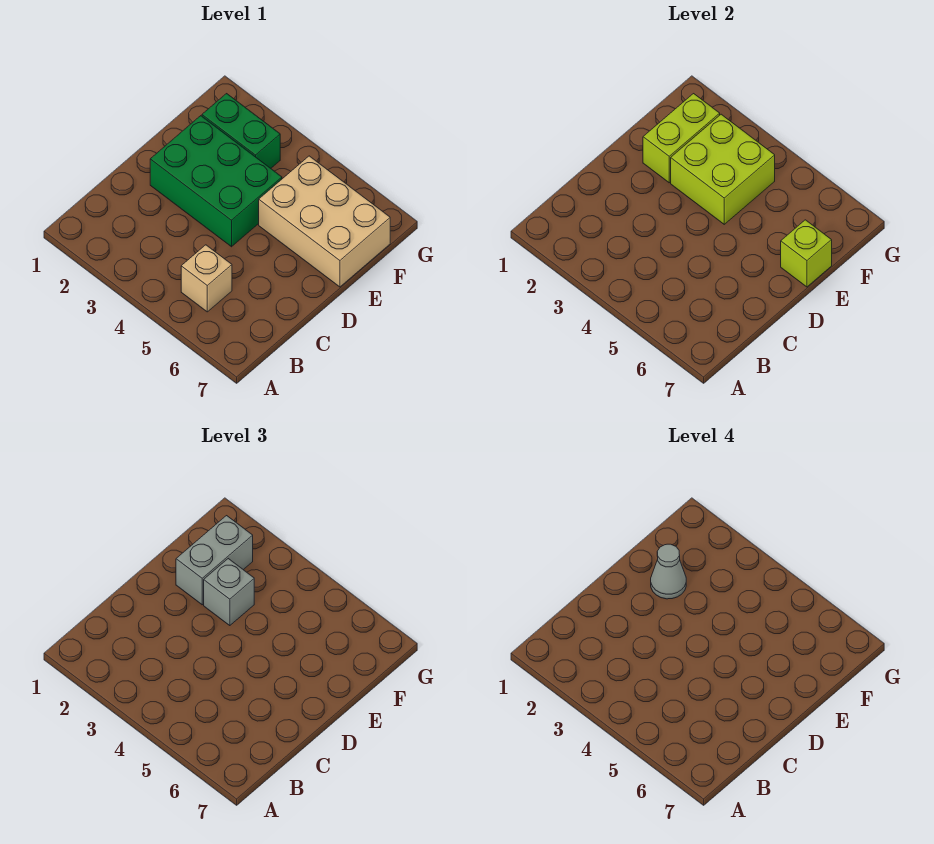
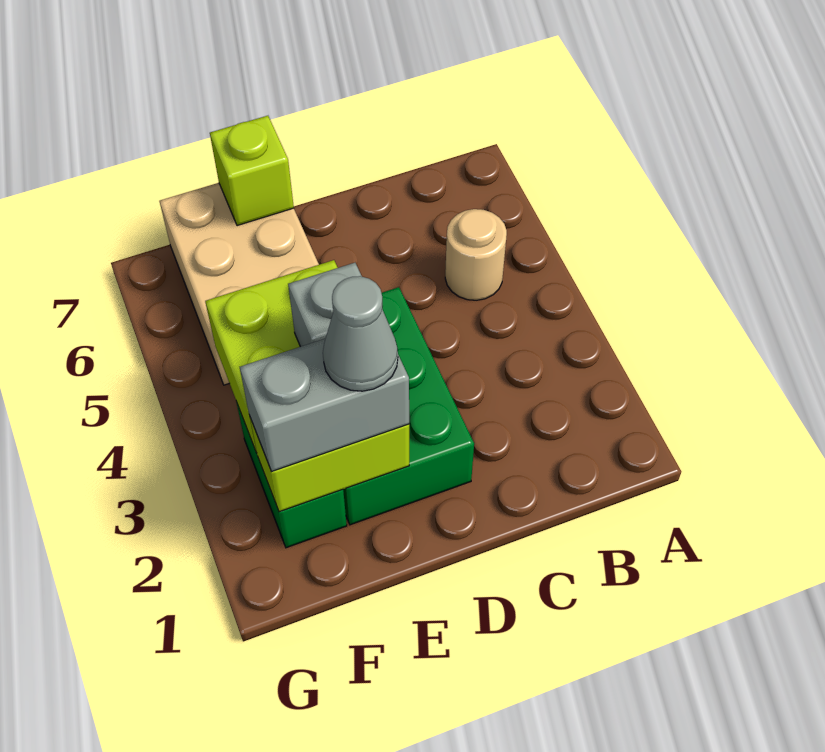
tan 1x1 brick [181,245,232,312] -> tan 1x1 round brick [445,209,507,300]

